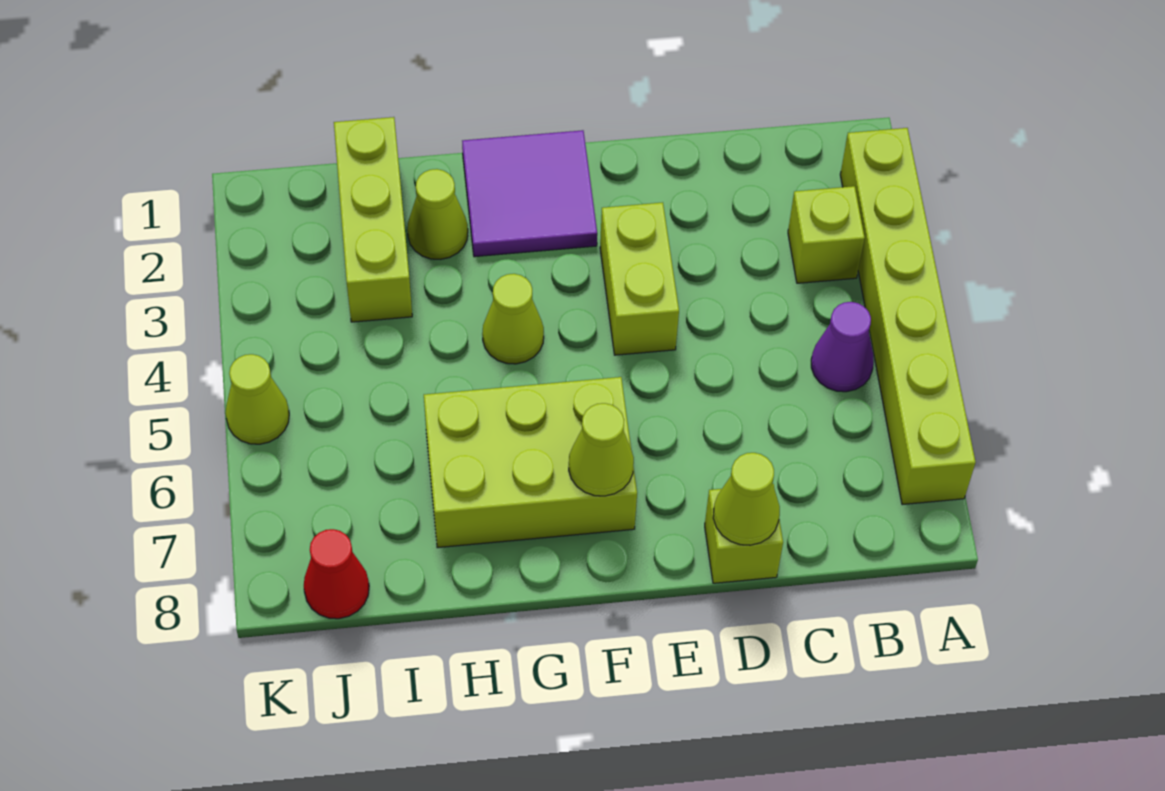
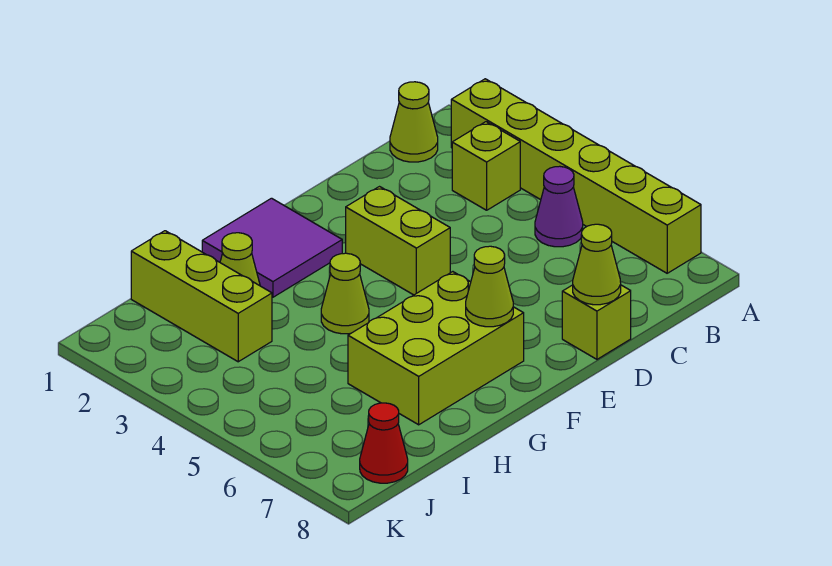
lime 1x1 cone [225,354,289,444] -> lime 1x1 cone moved to [390,82,438,162]

